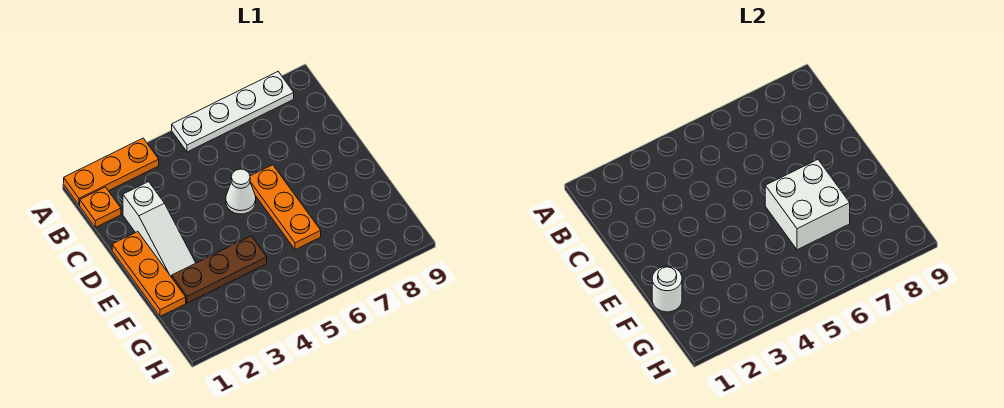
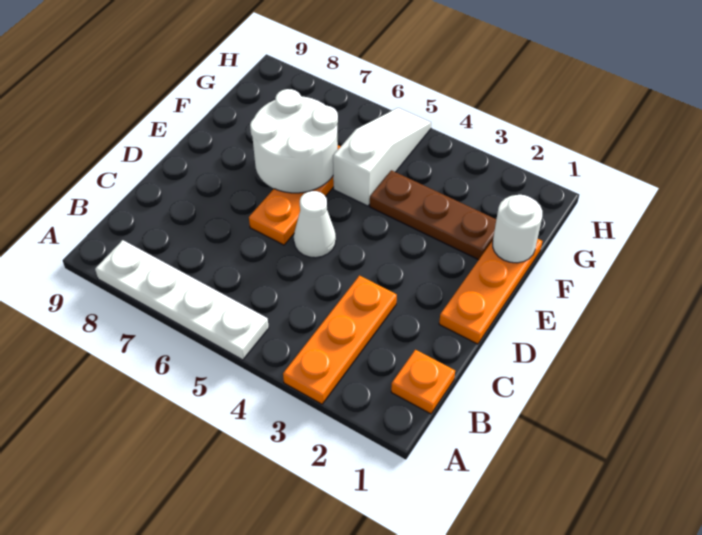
orange 1x3 plate [64,138,159,205] -> orange 1x3 plate turned to [283,276,397,404]
white 1x3 slope [123,182,196,277] -> white 1x3 slope moved to [333,108,431,206]
white 2x2 brick [765,160,850,250] -> white 2x2 round brick [250,89,338,193]

